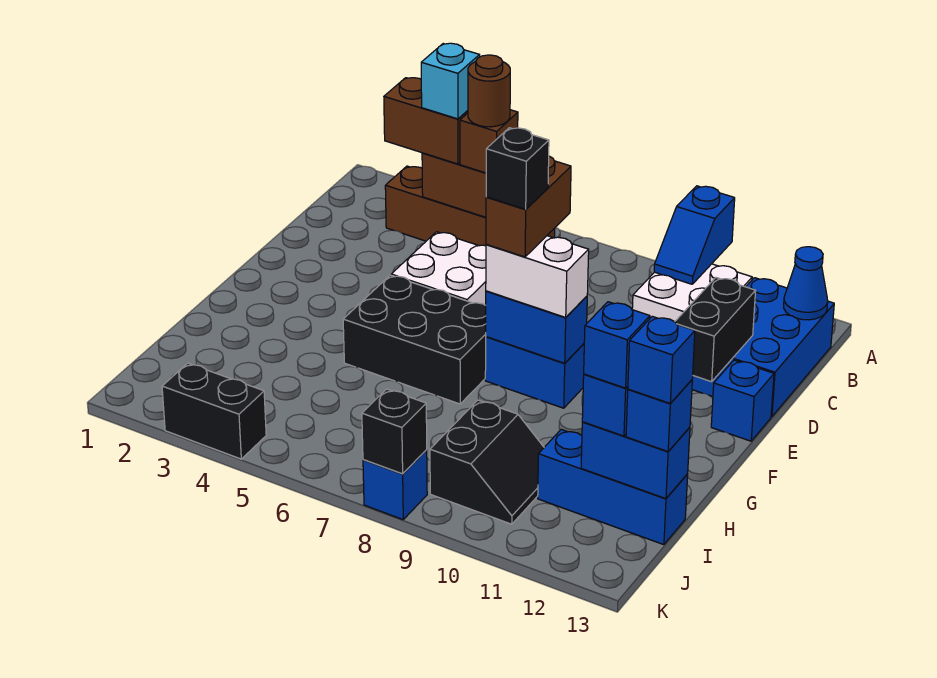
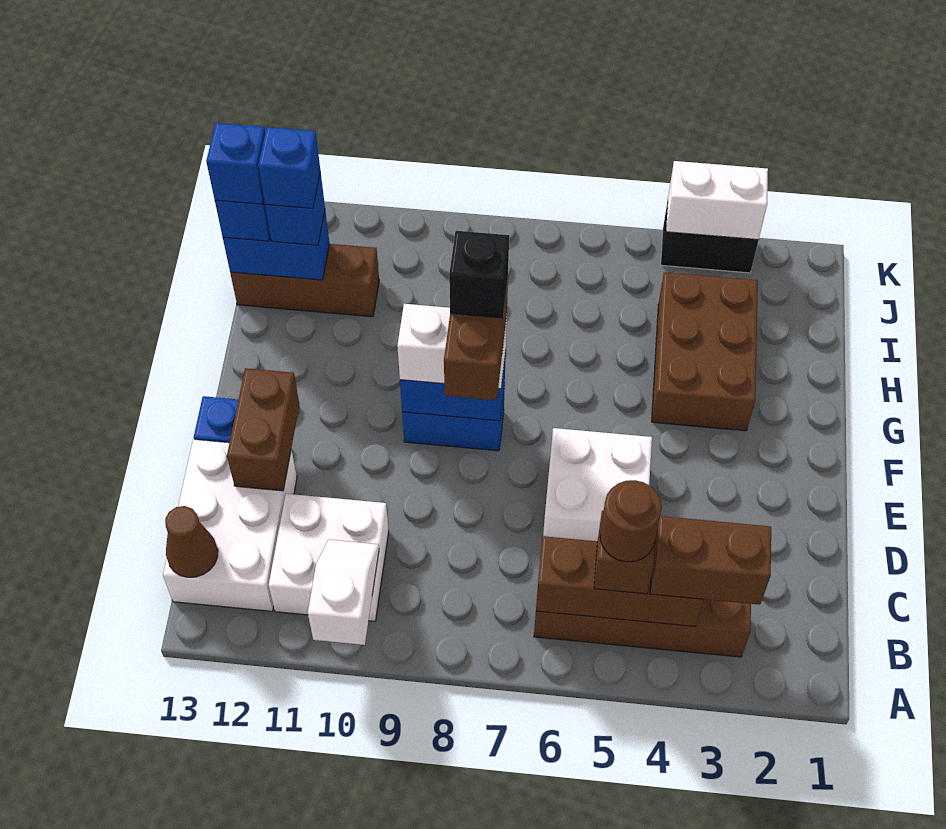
blue 1x2 slope [654,186,735,284] -> white 1x2 slope [308,539,379,645]
cyan 1x1 brick [421,43,480,119] -> none
blue 2x3 brick [692,278,834,417] -> white 2x3 brick [163,439,297,611]
blue 1x1 cone [784,247,828,320] -> brown 1x1 cone [165,506,218,577]
black 1x2 brick [675,278,756,382] -> brown 1x2 brick [227,368,299,491]
black 2x3 brick [343,275,486,404] -> none
none -> brown 2x3 brick [652,272,758,431]
black 2x2 slope [430,400,544,524] -> none
blue 1x3 brick [538,430,688,545] -> brown 1x3 brick [230,244,379,317]
none -> white 1x2 brick [666,161,768,240]
blue 1x1 brick [363,450,427,519] -> none
black 1x1 brick [362,389,427,474] -> none

